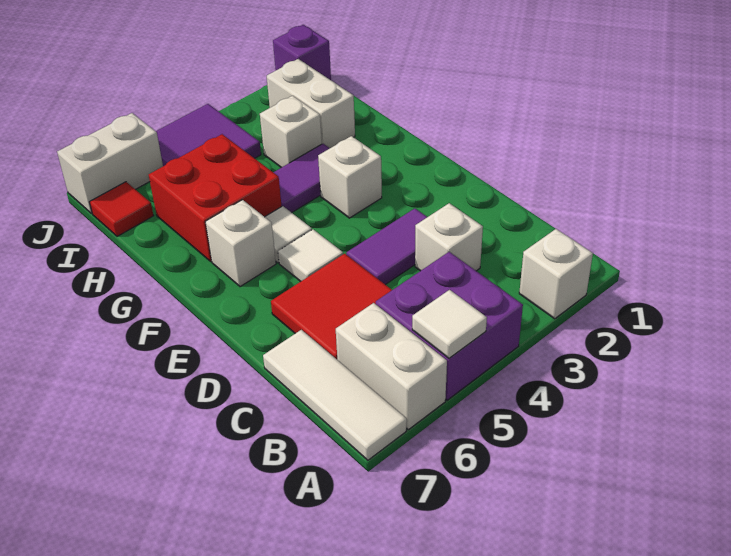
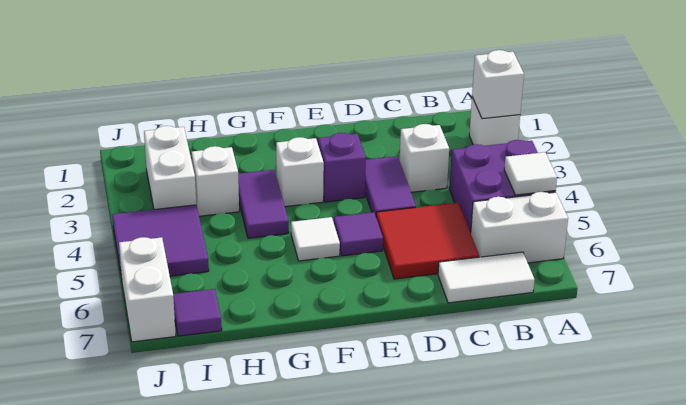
white 1x3 tile [263,330,407,460] -> white 1x2 tile [438,252,535,303]
white 1x1 tile [278,229,343,282] -> purple 1x1 tile [334,212,383,256]
white 1x1 brick [206,200,276,287] -> white 1x1 brick moved to [472,50,524,119]
red 2x2 brick [149,134,282,261] -> none
white 1x2 brick [267,59,355,148] -> white 1x2 brick turned to [144,126,196,210]
red 1x1 tile [90,182,154,236] -> purple 1x1 tile [173,289,222,336]
purple 1x1 brick [273,25,331,80] -> purple 1x1 brick moved to [318,133,366,202]

